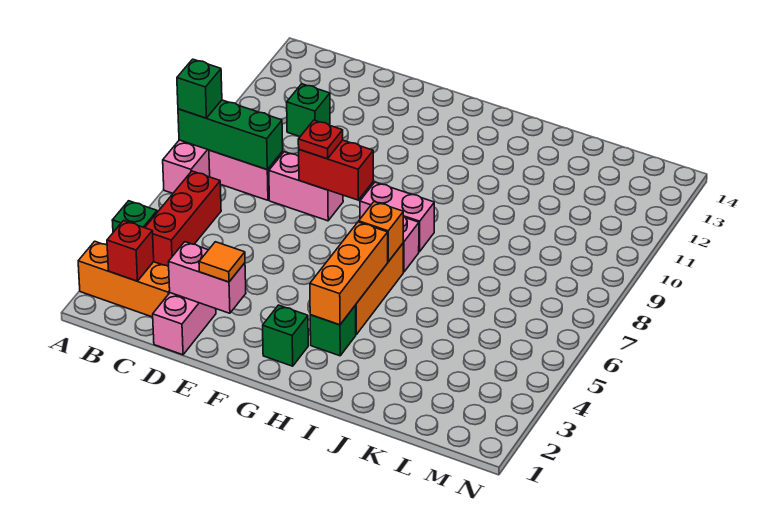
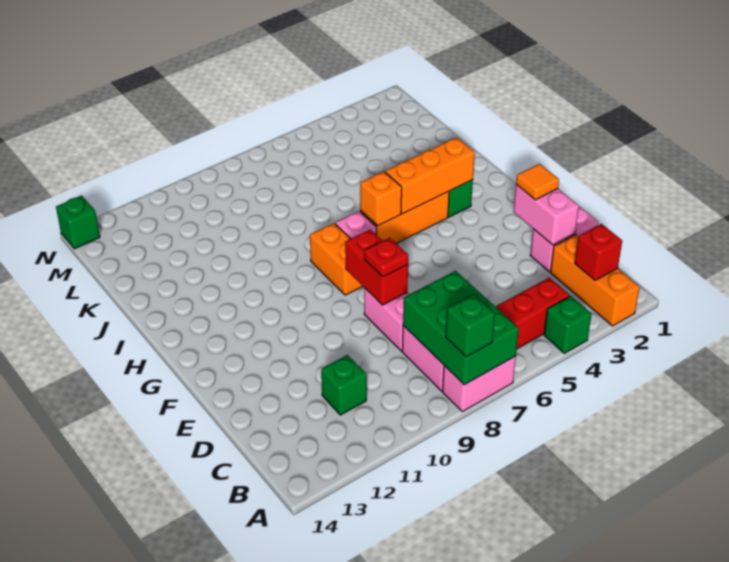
green 1x3 brick [178,100,283,169] -> green 2x3 brick [403,271,519,385]
green 1x1 brick [263,305,308,366] -> green 1x1 brick moved to [56,196,100,249]
pink 1x2 brick [360,182,434,252] -> orange 1x2 brick [310,223,363,295]

